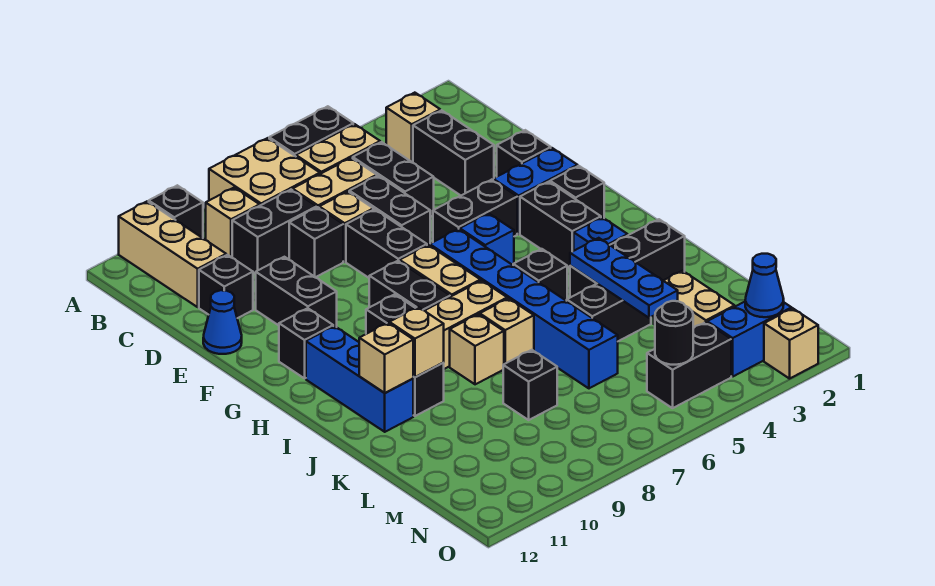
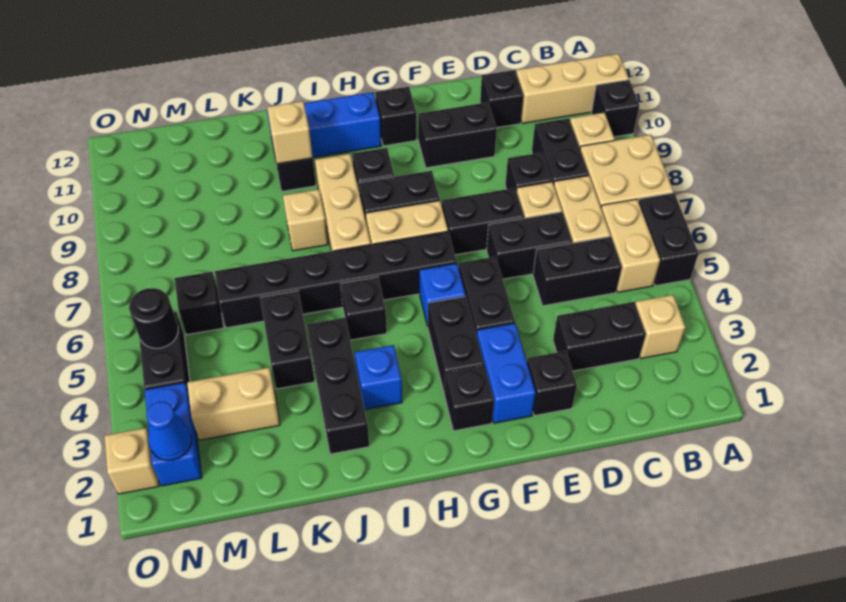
blue 1x1 cone [203,290,242,354] -> none
black 1x2 brick [520,182,601,268] -> black 1x2 brick turned to [428,296,484,395]
blue 1x6 brick [430,229,618,388] -> black 1x6 brick [215,231,457,328]
blue 1x3 plate [570,238,678,318] -> none
tan 1x1 brick [480,298,534,364] -> none
tan 1x1 brick [359,323,413,393] -> none
black 1x1 brick [503,350,557,420] -> black 1x1 brick moved to [175,272,224,335]

